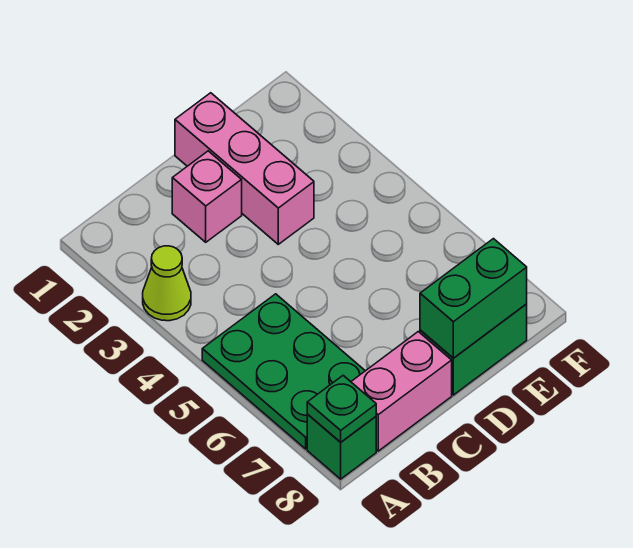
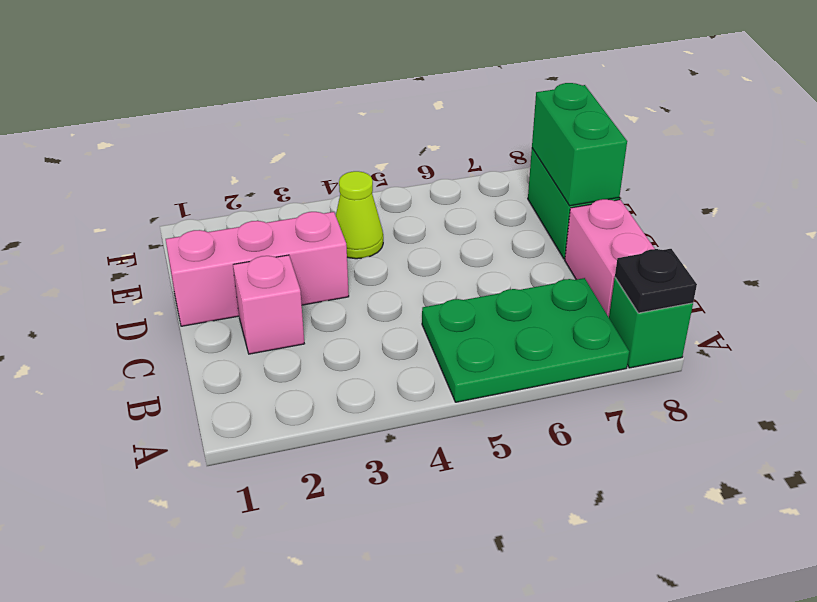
lime 1x1 cone [143,246,191,321] -> lime 1x1 cone moved to [336,171,383,259]
green 1x1 plate [307,376,376,442] -> black 1x1 plate [615,249,697,313]

